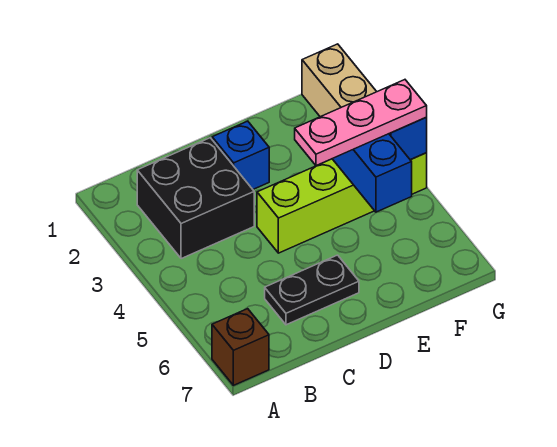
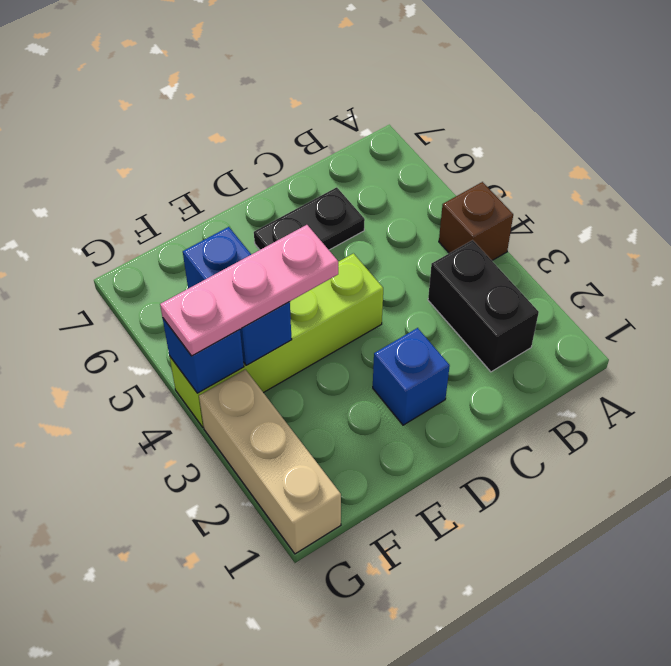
brown 1x1 brick [212,309,269,385] -> brown 1x1 brick moved to [439,182,513,260]
black 2x2 brick [137,138,254,259] -> black 1x2 brick [428,240,539,372]

